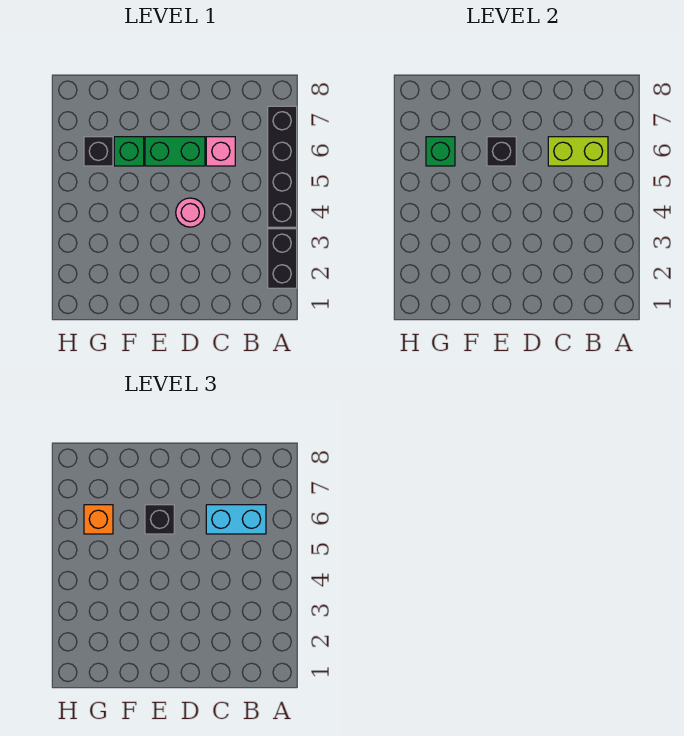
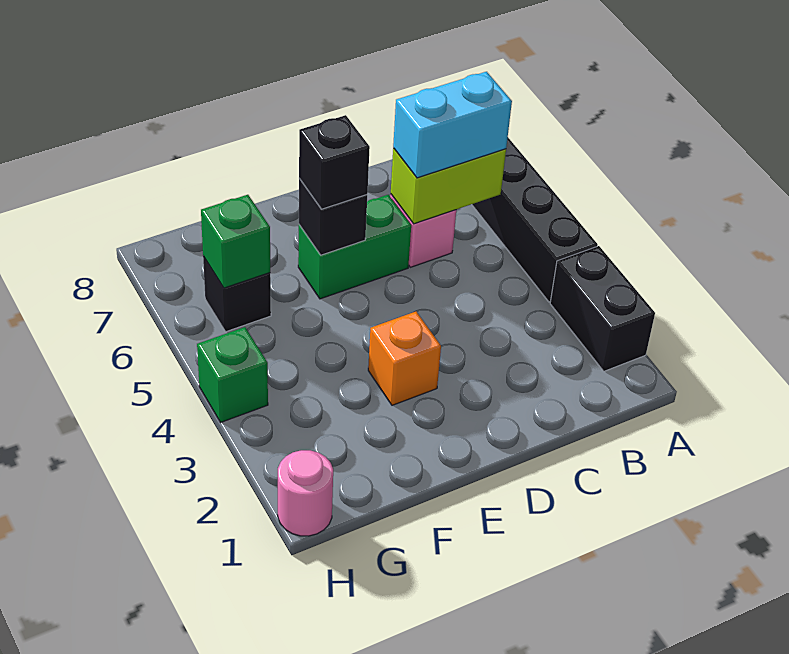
pink 1x1 round brick [176,198,205,227] -> pink 1x1 round brick moved to [278,450,333,536]
green 1x1 brick [114,137,144,166] -> green 1x1 brick moved to [197,327,268,422]
orange 1x1 brick [84,505,113,534] -> orange 1x1 brick moved to [368,312,441,405]

